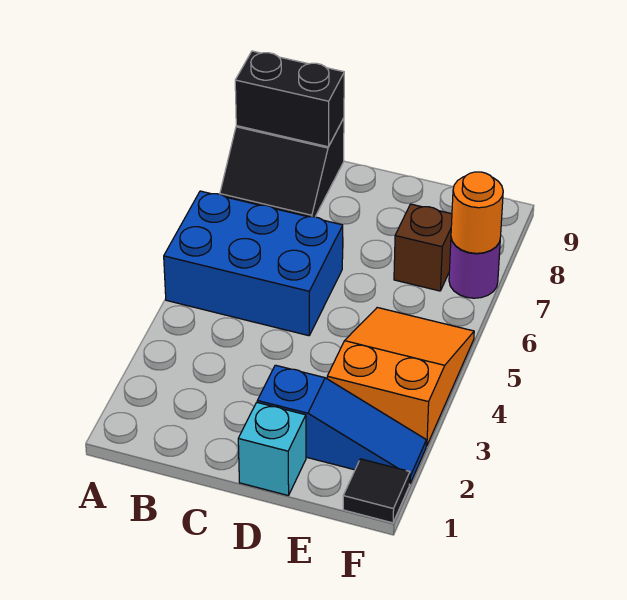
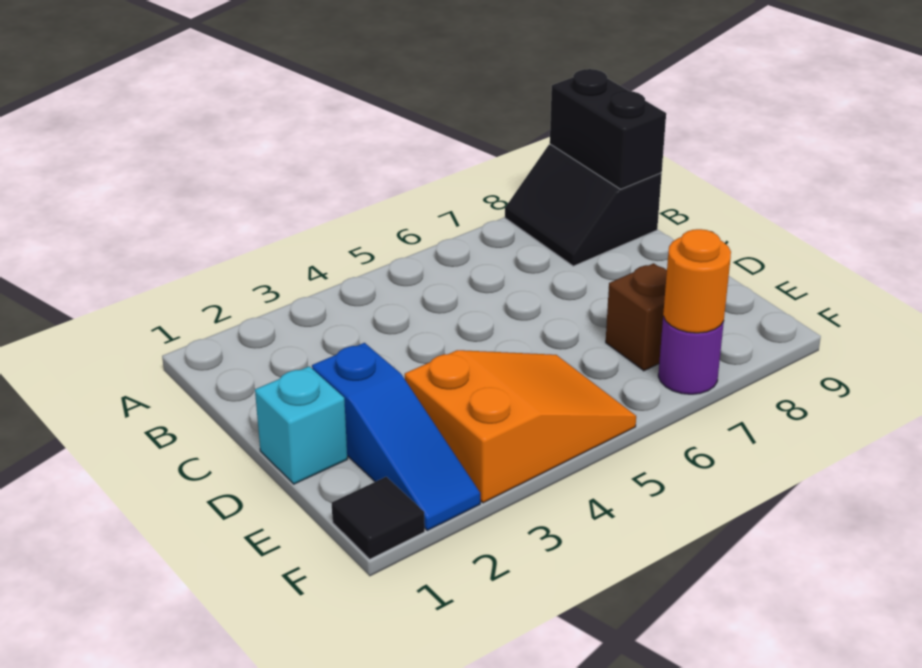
blue 2x3 brick [164,191,343,336] -> none

